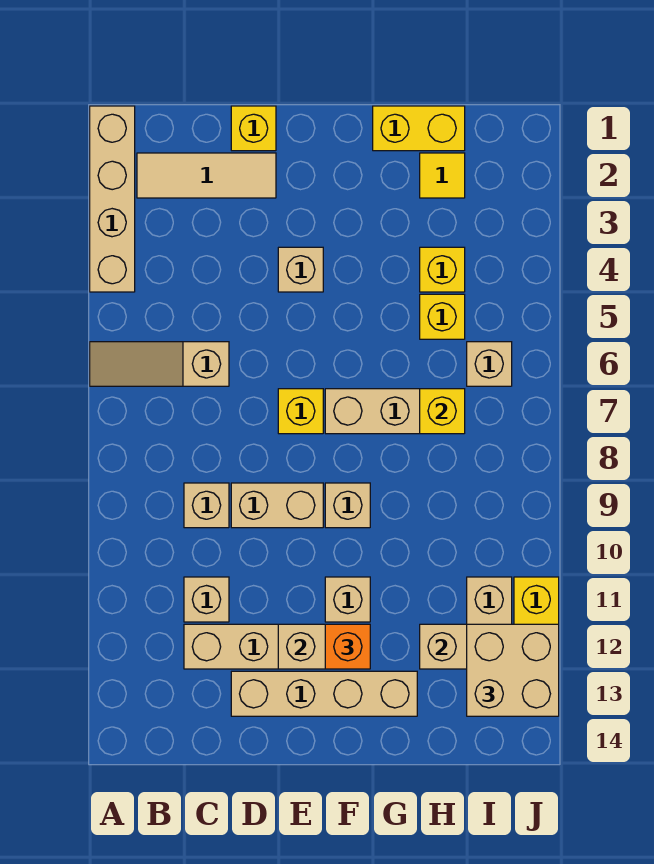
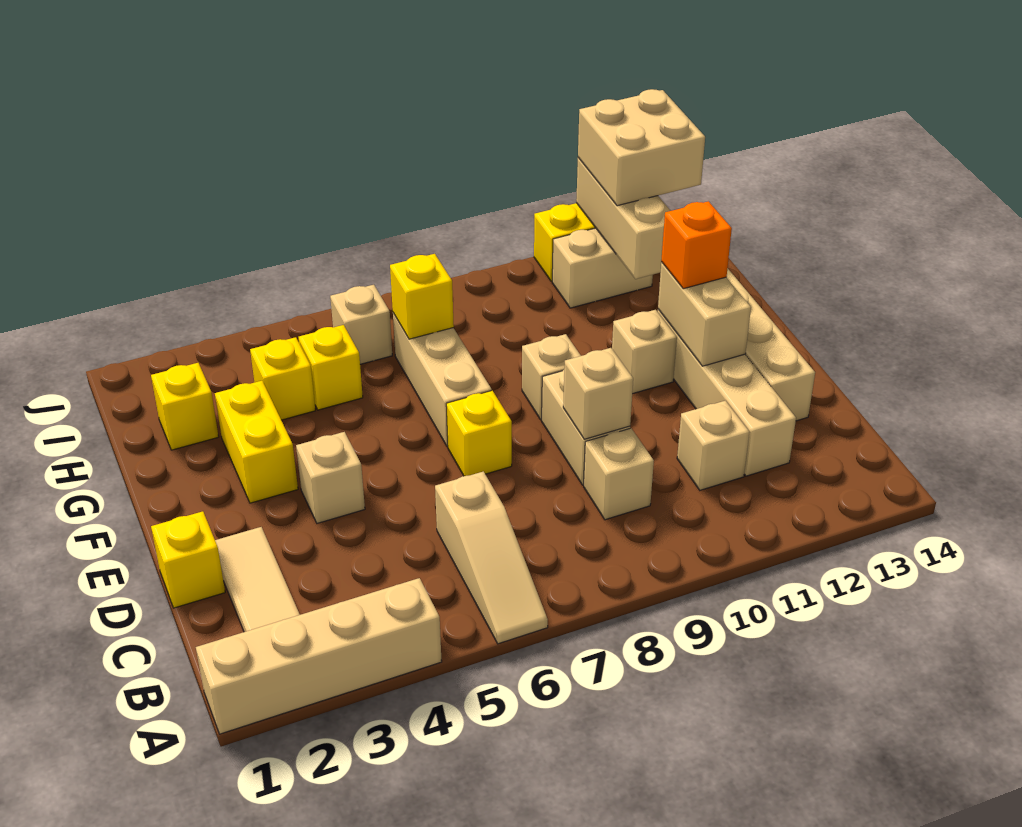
none -> tan 1x1 brick [563,348,633,439]
yellow 1x2 brick [373,106,465,151] -> yellow 1x2 brick moved to [215,381,298,503]
yellow 1x1 tile [420,153,465,198] -> yellow 1x1 brick [151,363,219,450]

